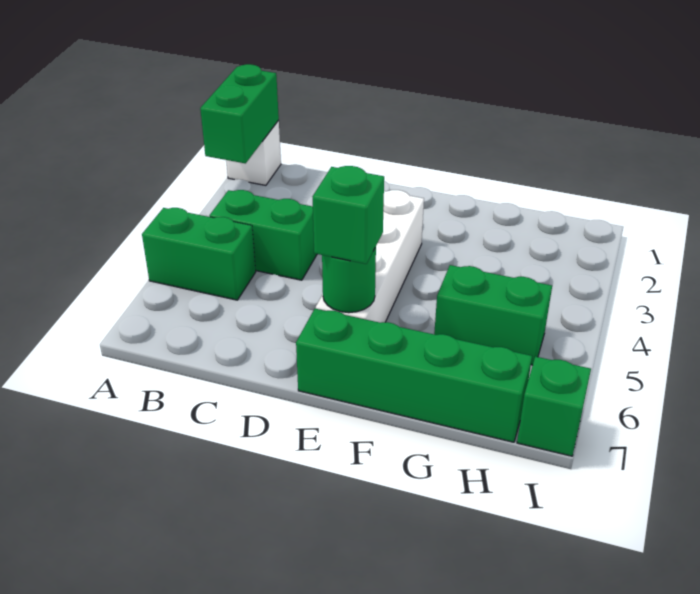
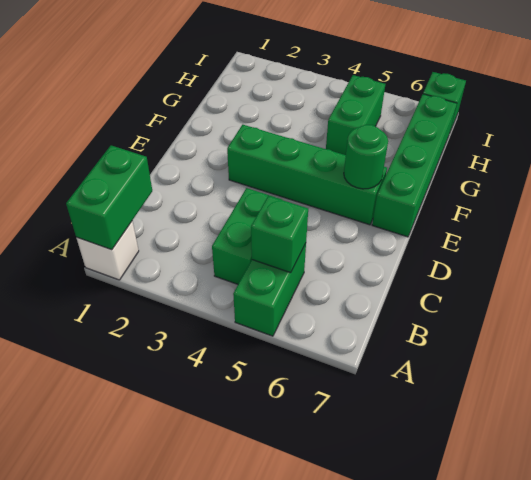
green 1x2 brick [200,64,279,163] -> green 1x2 brick turned to [66,145,152,250]
white 1x4 brick [316,190,424,323] -> green 1x4 brick [227,125,387,225]
green 1x1 brick [312,166,384,264] -> green 1x1 brick moved to [251,196,308,273]

